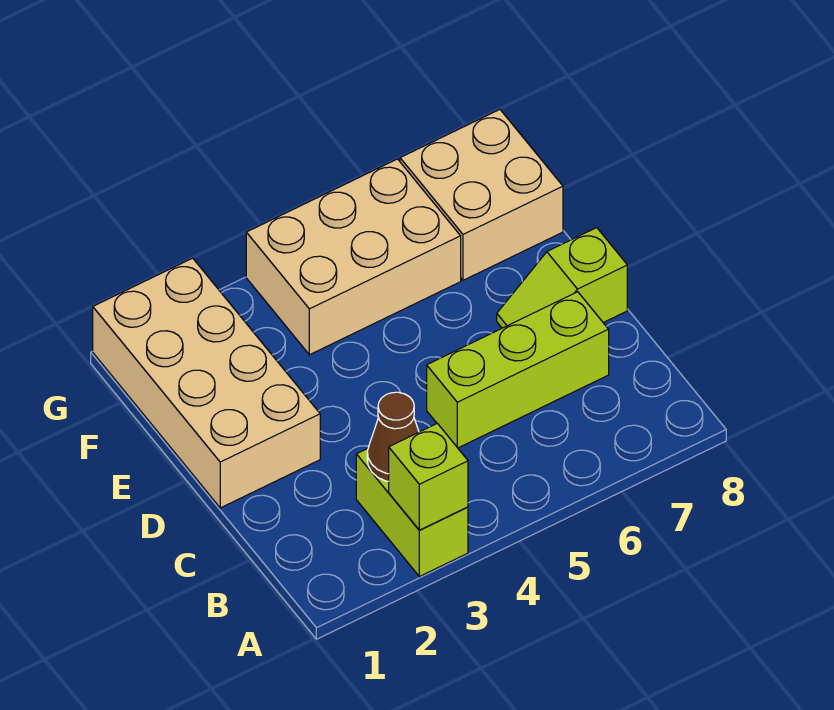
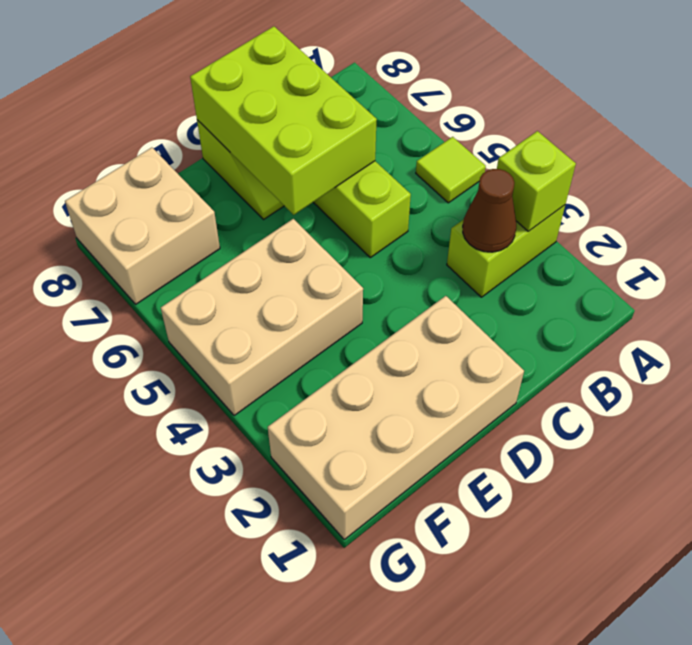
none -> lime 1x1 tile [416,137,486,203]
none -> lime 2x3 brick [190,26,377,215]
tan 2x3 brick [246,159,461,355] -> tan 2x3 brick turned to [161,219,363,416]

